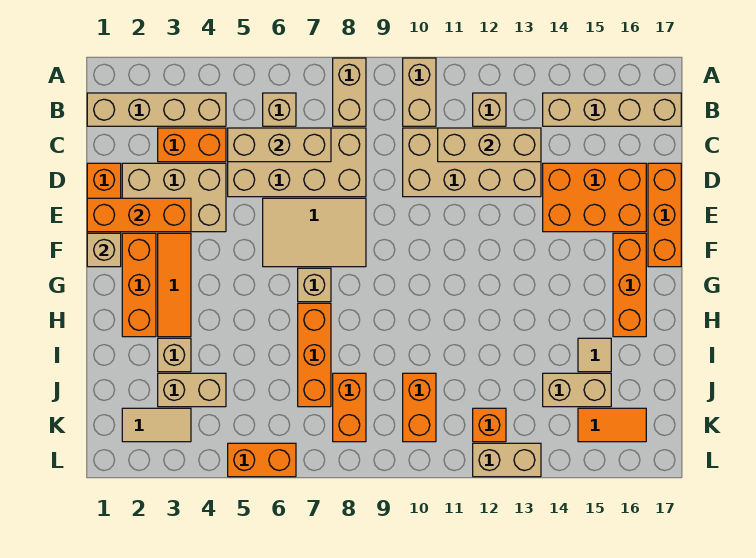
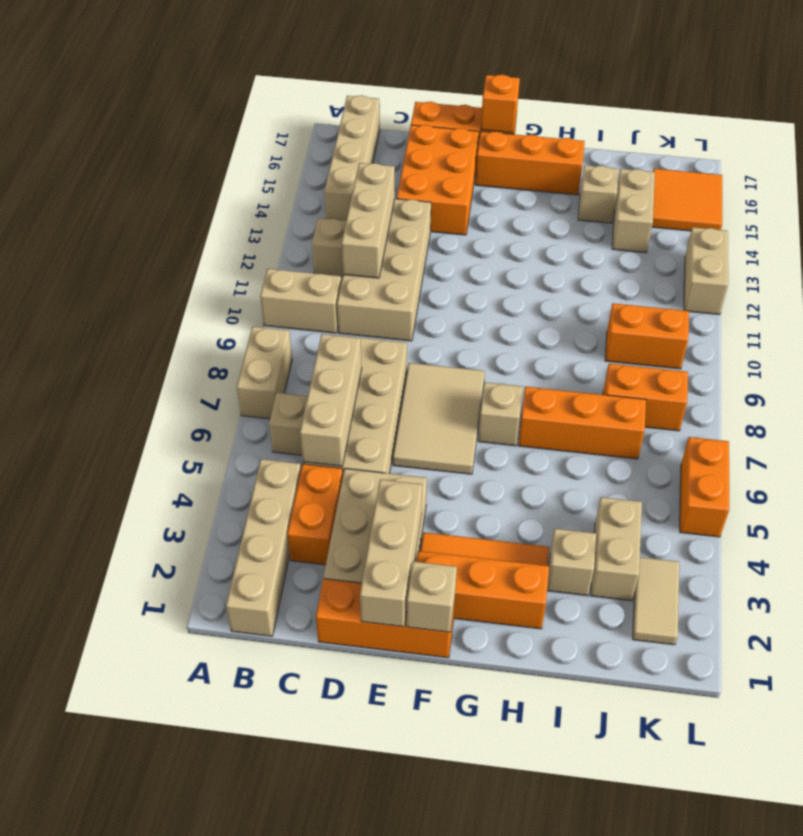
tan 1x2 brick [333,58,366,126] -> tan 1x2 brick turned to [237,327,292,419]
orange 1x3 brick [87,198,191,232] -> tan 1x3 brick [360,480,422,627]
tan 1x1 tile [578,338,611,372] -> tan 1x1 brick [578,166,619,223]
orange 1x1 brick [473,408,506,442] -> orange 1x1 brick moved to [481,75,520,133]
orange 1x2 tile [578,408,646,442] -> orange 2x2 tile [652,169,722,231]

